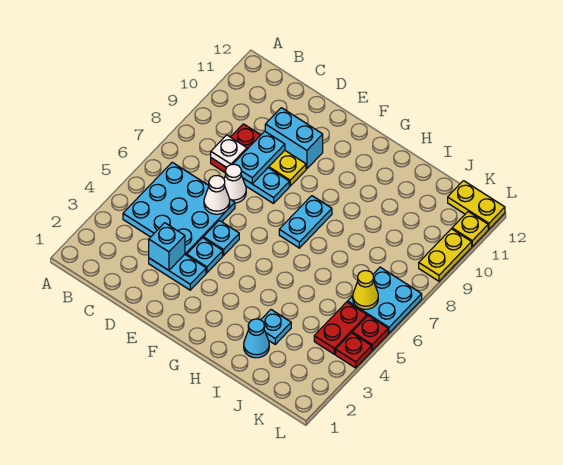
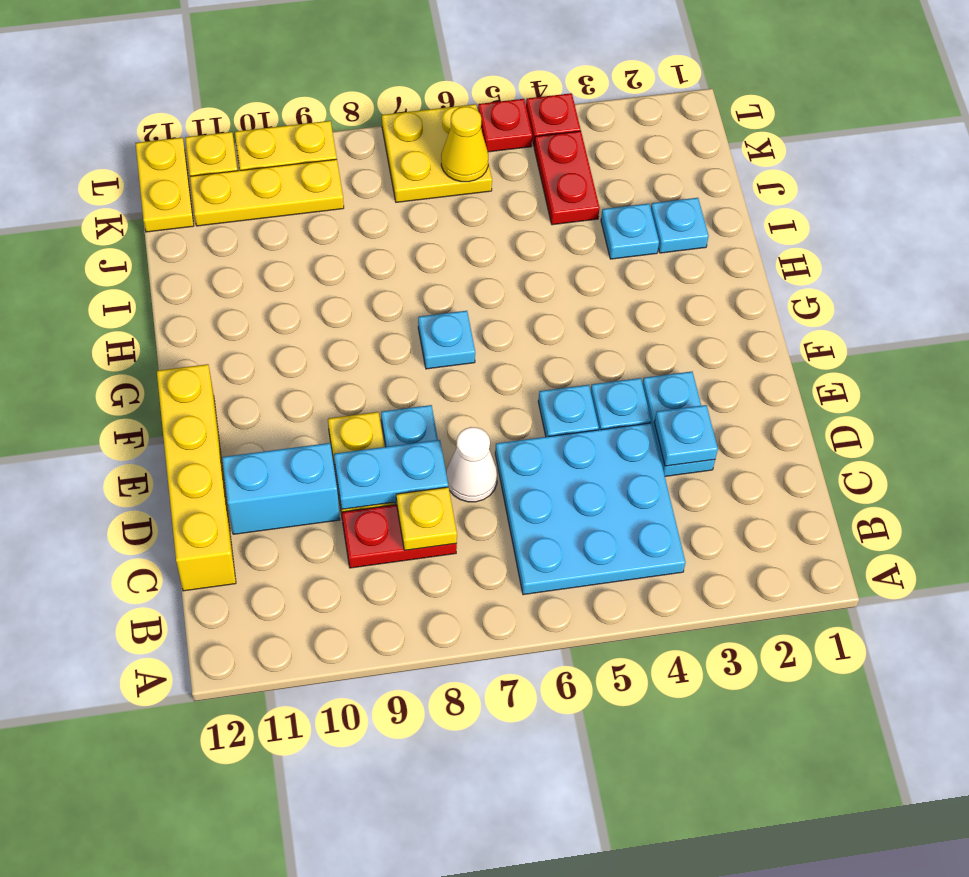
white 1x1 plate [211,135,247,167] -> yellow 1x1 plate [396,487,457,550]
none -> yellow 1x4 brick [157,364,236,591]
cyan 1x1 brick [149,223,185,270] -> cyan 1x1 plate [654,405,718,466]
white 1x1 cone [204,175,230,214] -> none
cyan 1x2 brick [265,108,323,169] -> cyan 1x2 brick turned to [222,443,340,534]
cyan 1x2 plate [279,196,332,248] -> cyan 1x1 plate [418,311,475,369]
cyan 1x1 cone [244,319,269,358] -> cyan 1x1 plate [651,198,709,253]
red 1x2 plate [314,302,367,354] -> red 1x2 plate turned to [534,131,600,225]
cyan 2x2 plate [348,267,422,333] -> yellow 2x2 plate [382,104,492,202]
none -> yellow 1x3 plate [190,159,344,226]

